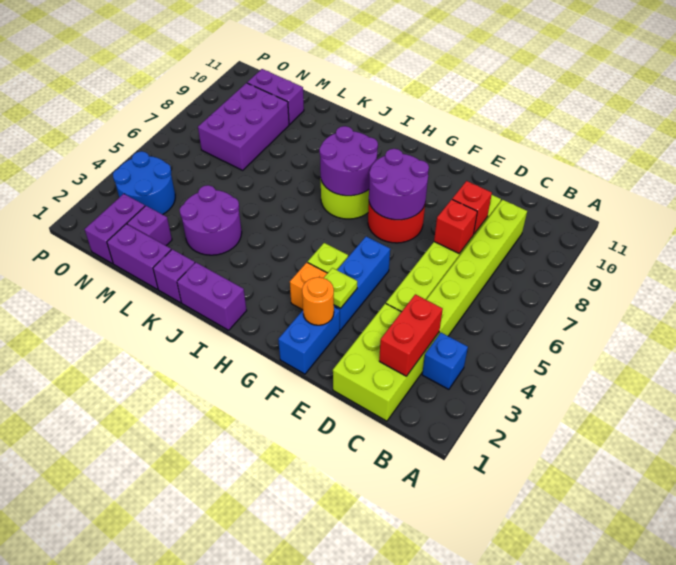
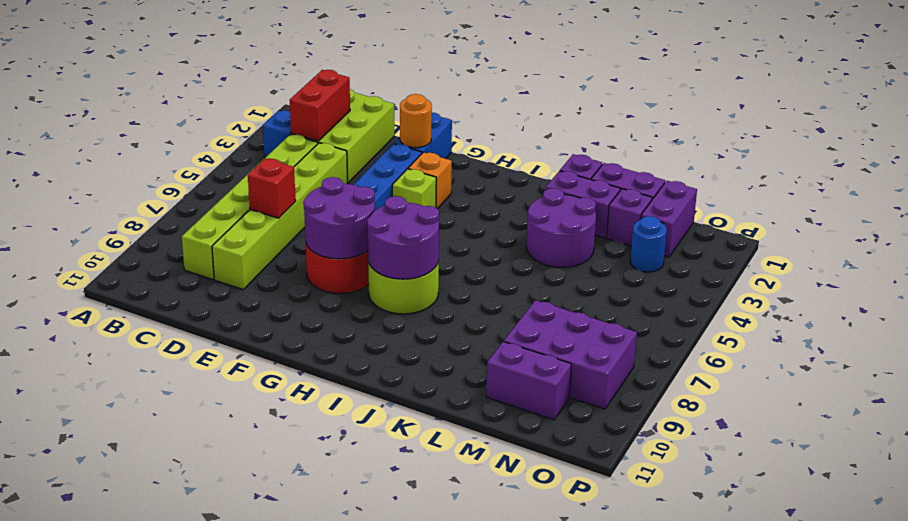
red 1x1 brick [452,181,492,234] -> none
lime 1x1 plate [324,268,357,308] -> none
purple 1x2 brick [177,262,247,330] -> purple 1x2 brick moved to [546,171,620,238]
purple 2x3 brick [198,83,289,170] -> purple 2x3 brick turned to [504,300,637,409]
blue 2x2 round brick [113,151,175,215] -> blue 1x1 round brick [630,216,667,272]

